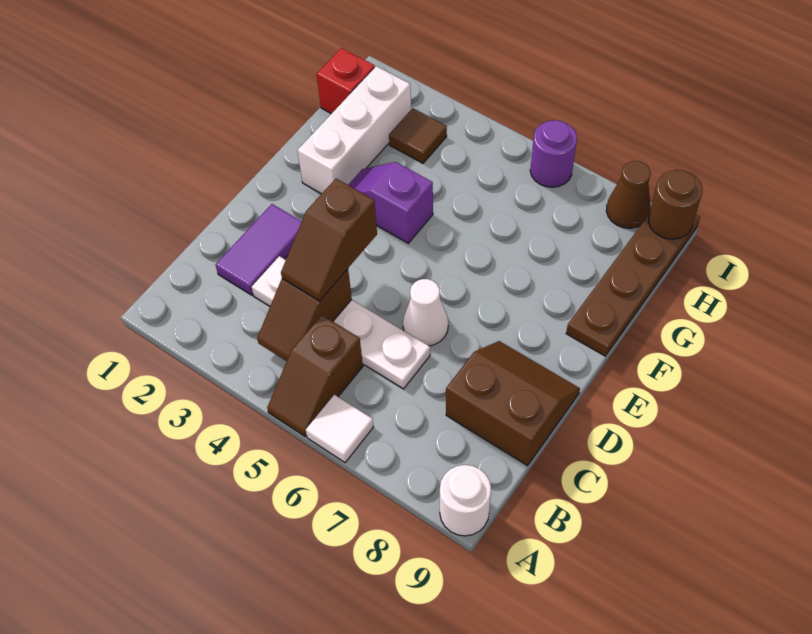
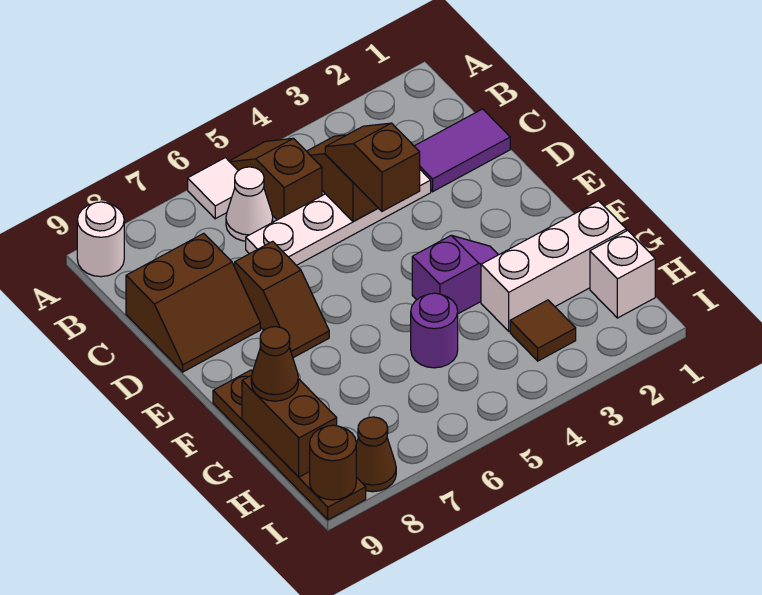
purple 1x2 tile [215,204,302,295] -> purple 1x2 tile turned to [414,109,510,192]
white 1x1 cone [403,279,448,346] -> white 1x1 cone moved to [226,167,273,241]
none -> brown 1x2 slope [235,241,329,358]
white 1x3 brick [297,66,411,194] -> white 1x3 brick turned to [481,201,626,331]
none -> brown 1x2 brick [242,375,337,477]
none -> brown 1x1 cone [251,327,298,401]
red 1x1 brick [317,48,375,114] -> white 1x1 brick [590,230,655,318]
purple 1x1 round brick [530,120,577,187] -> purple 1x1 round brick moved to [411,293,458,368]

